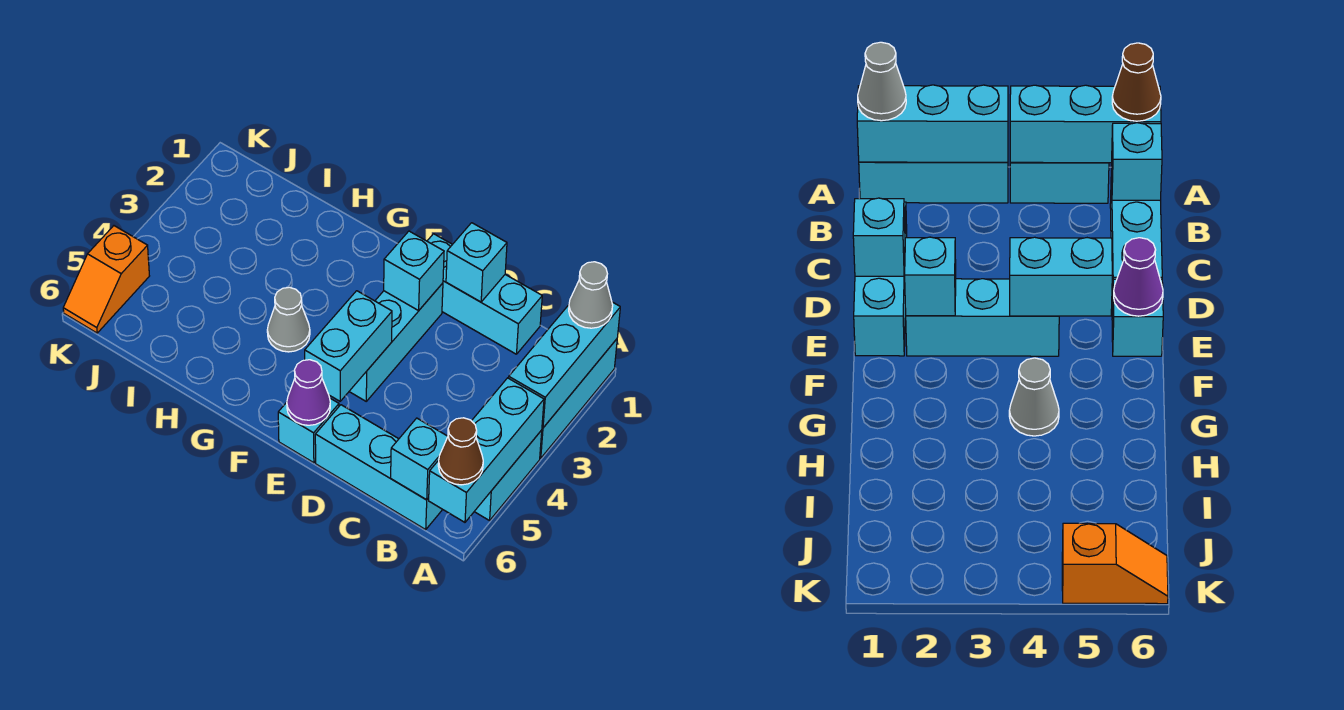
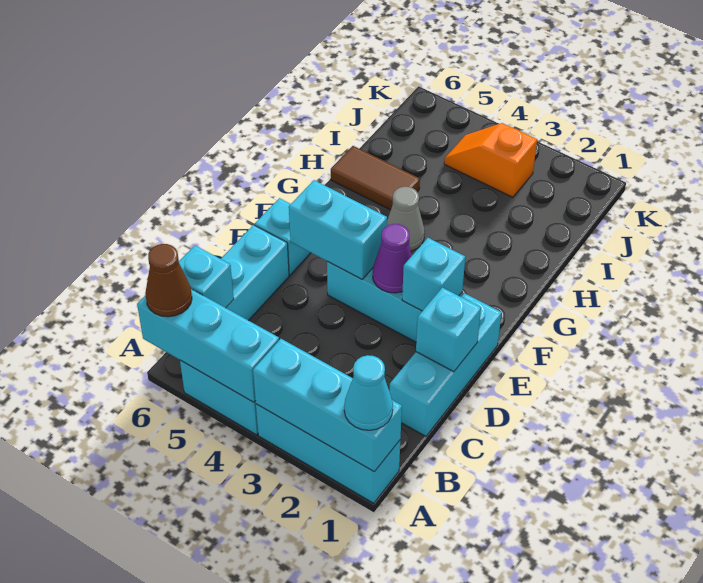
grey 1x1 cone [569,262,613,328] -> cyan 1x1 cone [344,355,393,430]
purple 1x1 cone [287,360,330,425] -> purple 1x1 cone moved to [373,224,412,293]
none -> brown 1x2 tile [331,146,420,210]
orange 1x2 slope [63,226,149,333] -> orange 1x2 slope moved to [444,123,537,197]

